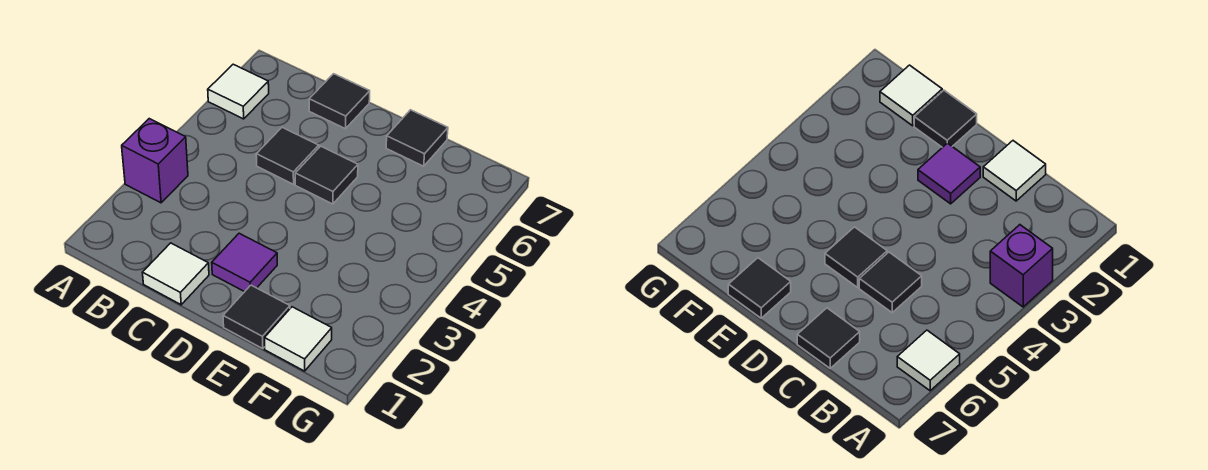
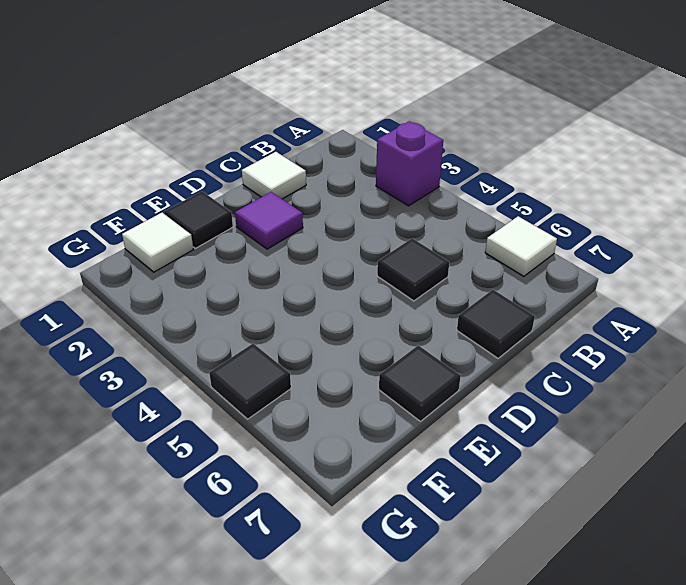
black 1x1 tile [295,146,358,204] -> black 1x1 tile moved to [209,344,291,419]

